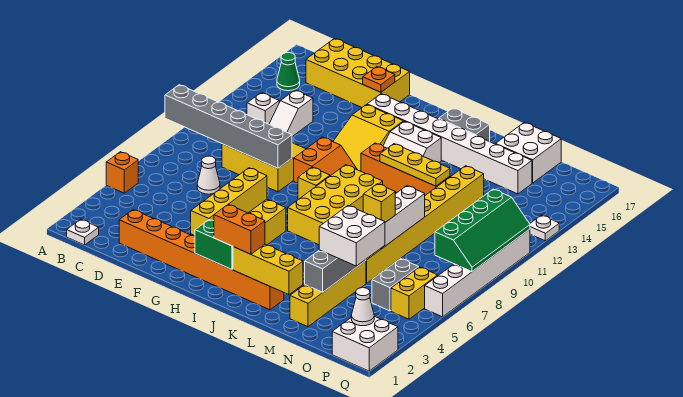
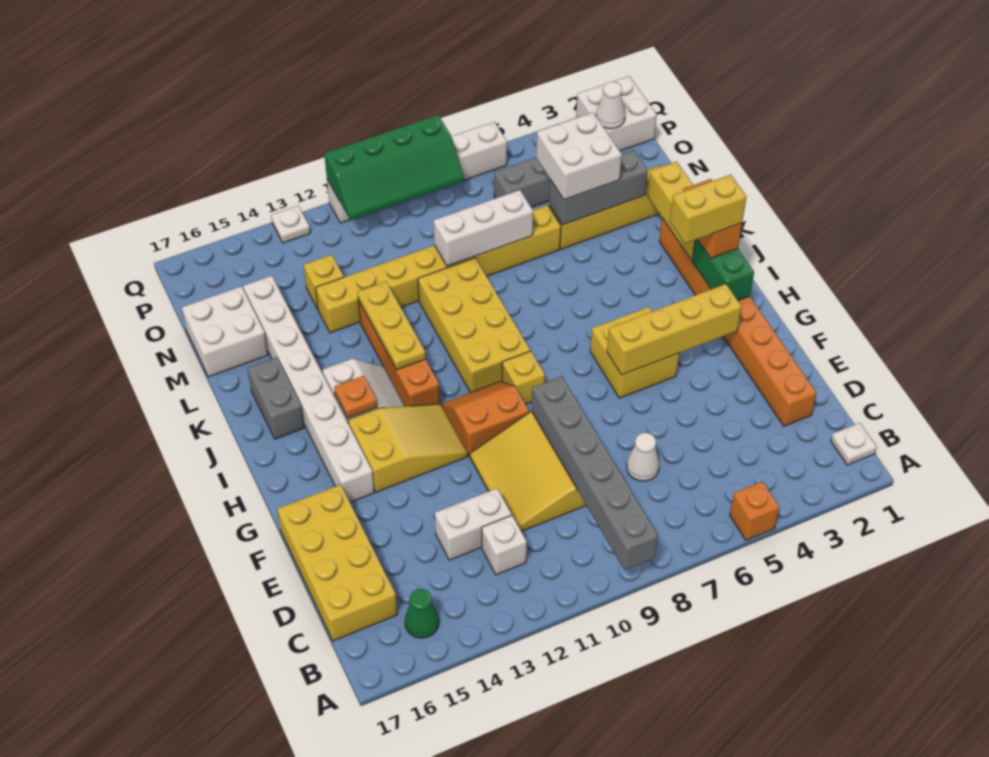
white 1x2 slope [269,90,313,136] -> white 1x2 brick [435,488,512,560]
orange 1x1 plate [363,67,395,92] -> orange 1x1 plate moved to [334,376,377,418]
yellow 2x4 brick [288,165,383,245] -> yellow 2x4 brick turned to [418,258,530,393]
yellow 1x1 brick [363,184,395,222] -> yellow 1x1 brick moved to [304,255,344,309]
yellow 1x2 brick [391,267,438,319] -> yellow 1x2 brick moved to [670,175,746,244]
green 2x4 slope [435,189,530,271] -> green 2x4 slope turned to [324,115,464,220]

